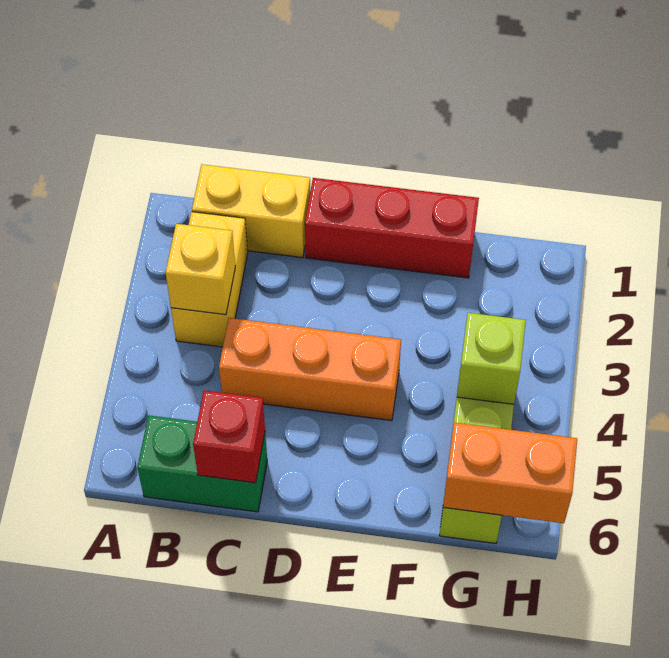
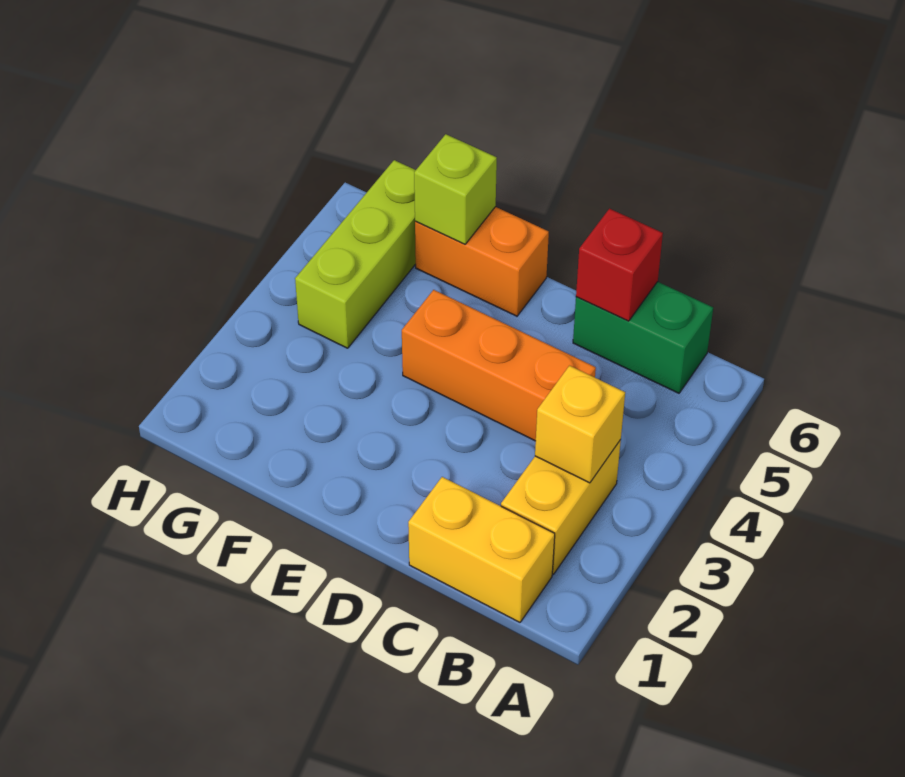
red 1x3 brick [305,178,479,278] -> none
lime 1x1 brick [457,313,526,404] -> lime 1x1 brick moved to [414,134,497,244]
orange 1x2 brick [443,422,577,523] -> orange 1x2 brick moved to [415,207,549,316]

